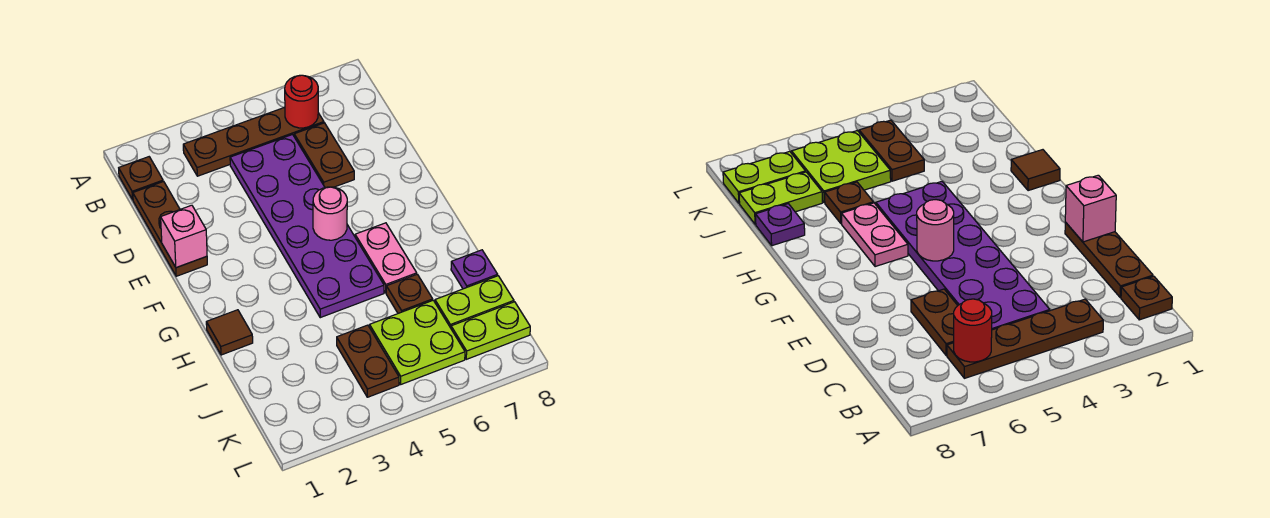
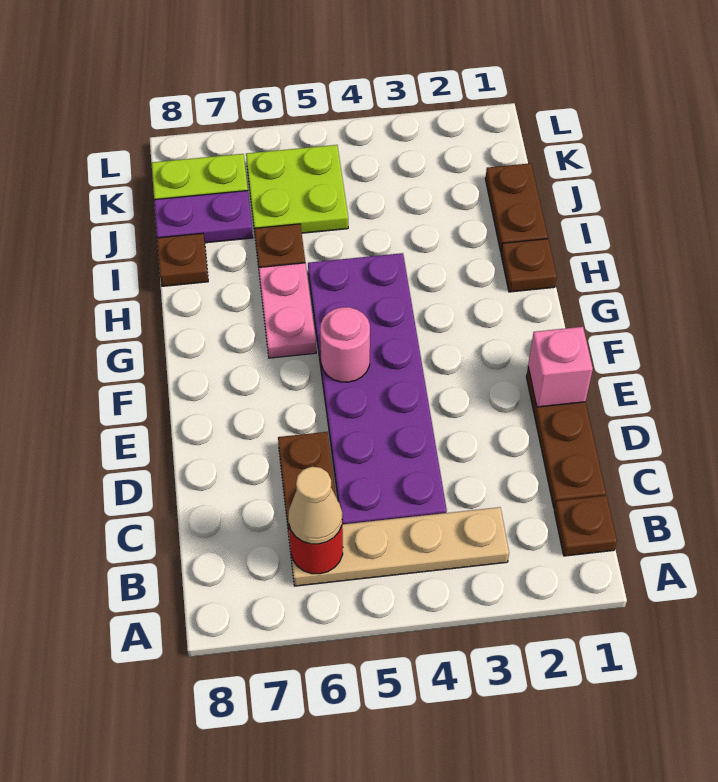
brown 1x4 plate [183,107,324,176] -> tan 1x4 plate [288,507,509,586]
none -> tan 1x1 cone [288,467,342,544]
brown 1x1 tile [206,310,253,355] -> brown 1x1 plate [501,239,557,292]
purple 1x1 plate [451,250,498,289] -> brown 1x1 plate [157,233,208,286]
brown 1x2 plate [337,325,399,397] -> brown 1x2 plate moved to [486,163,548,252]
lime 1x2 plate [435,276,514,328] -> purple 1x2 plate [154,191,253,243]

